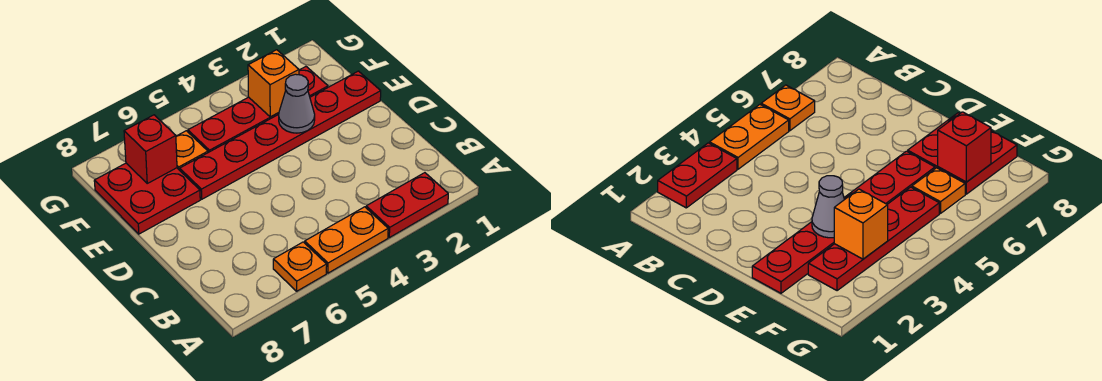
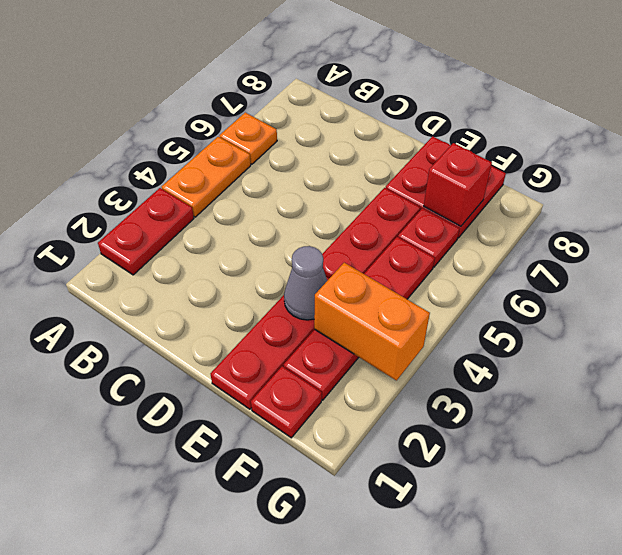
none -> red 1x1 plate [251,366,322,438]
orange 1x1 brick [248,50,299,117] -> orange 1x2 brick [314,263,430,381]
orange 1x1 plate [176,131,208,170] -> red 1x1 plate [398,208,459,267]

